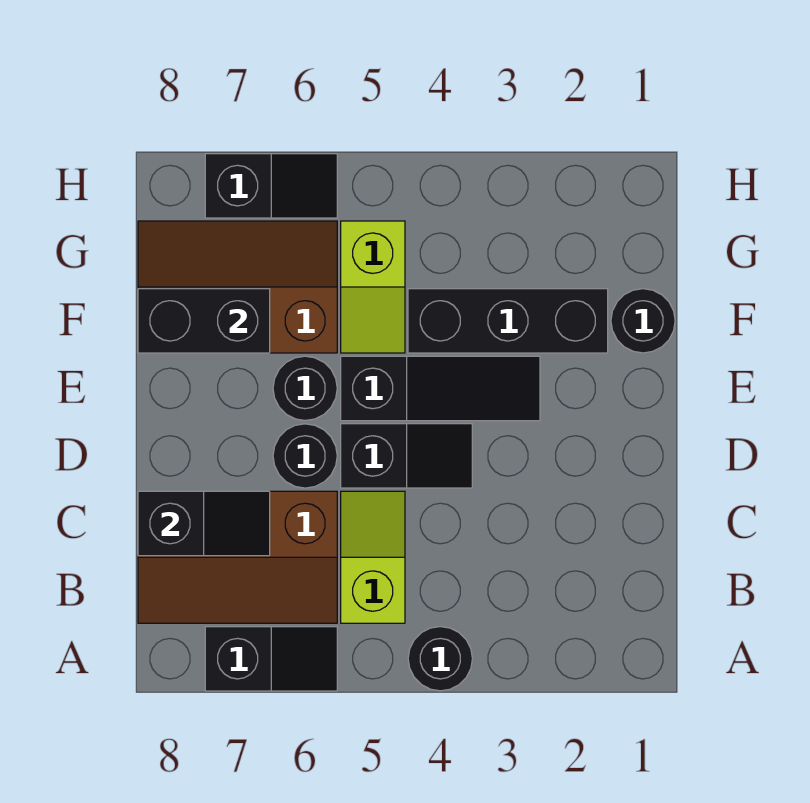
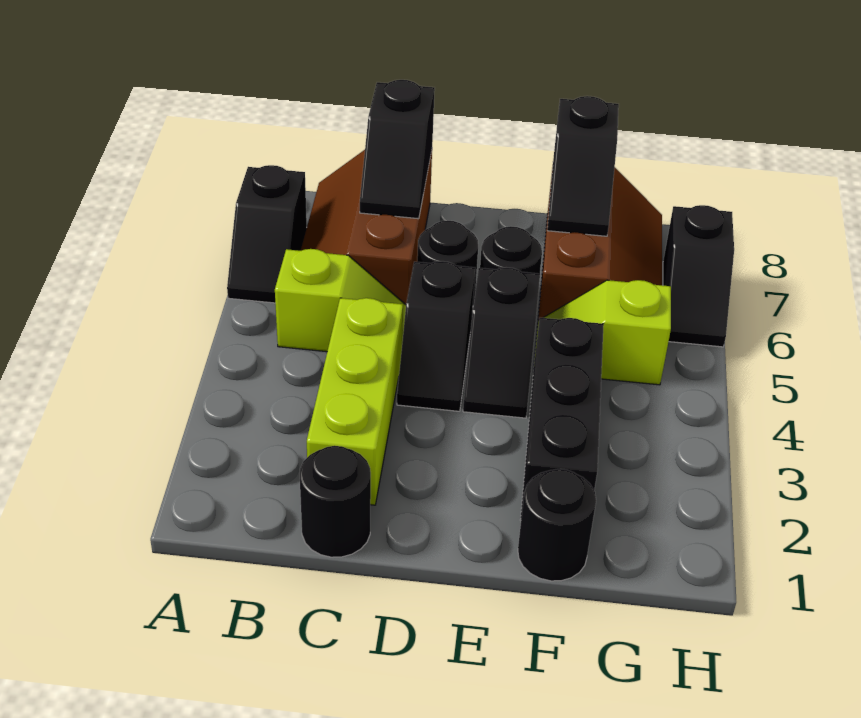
black 1x1 round brick [408,627,472,691] -> black 1x1 round brick moved to [300,446,371,557]
none -> lime 1x3 brick [307,298,403,505]
black 1x3 slope [341,356,540,421] -> black 1x2 slope [463,268,540,418]
black 1x2 brick [138,289,270,353] -> black 1x2 slope [547,96,619,236]

